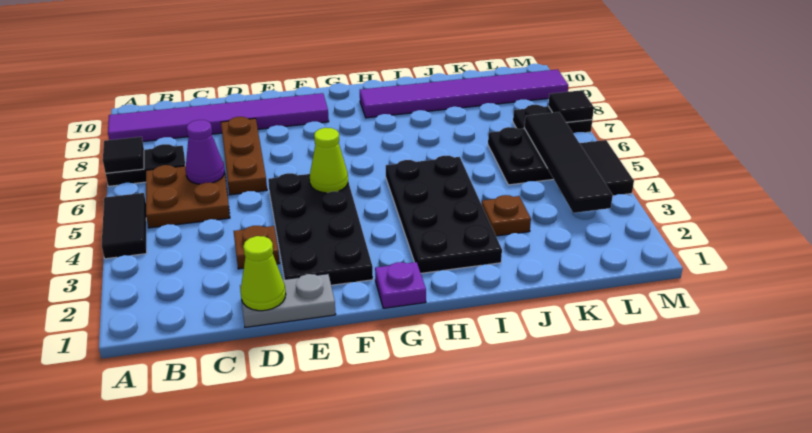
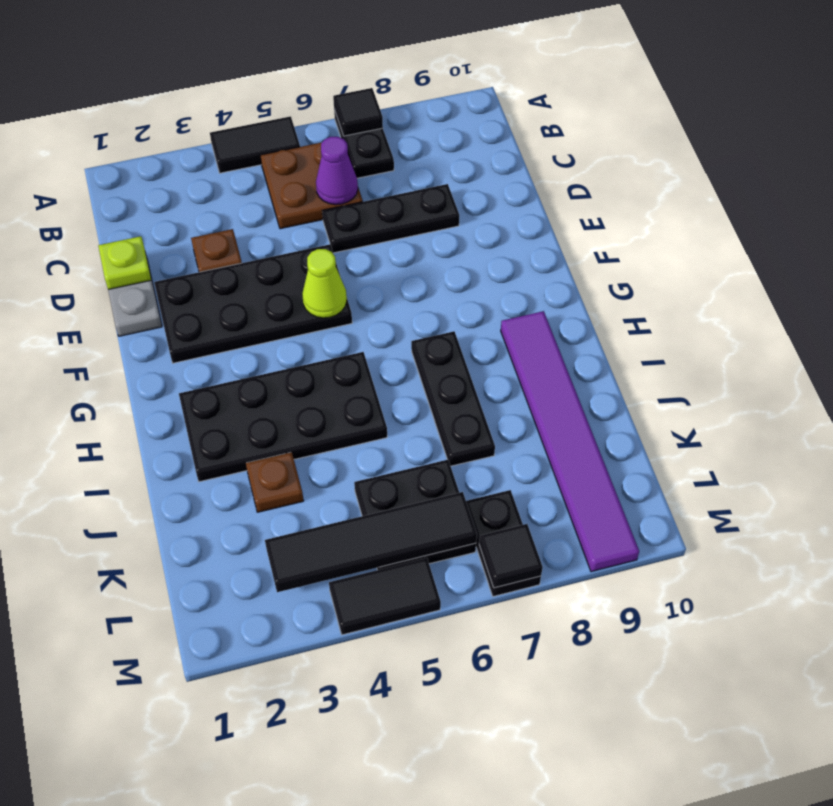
purple 1x6 tile [108,93,329,142] -> none
lime 1x1 cone [240,236,286,311] -> lime 1x1 plate [98,236,151,290]
brown 1x3 plate [221,117,267,195] -> black 1x3 plate [322,184,459,253]
purple 1x1 plate [375,262,426,308] -> none
none -> black 1x3 plate [411,331,495,466]

